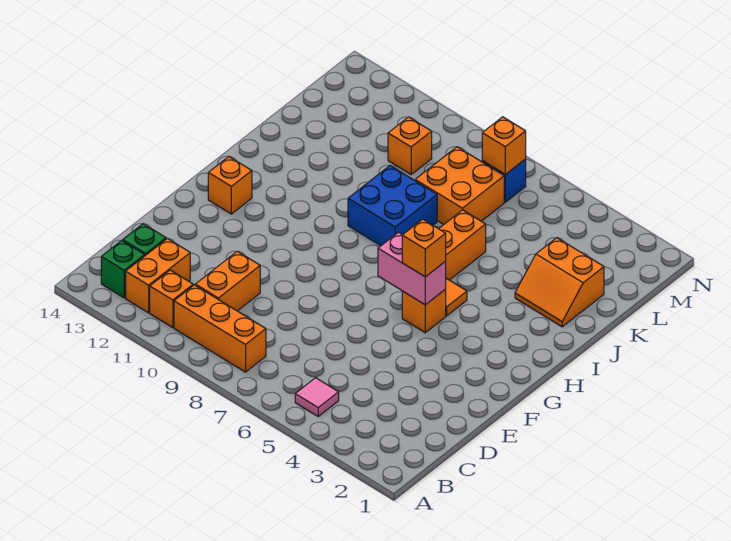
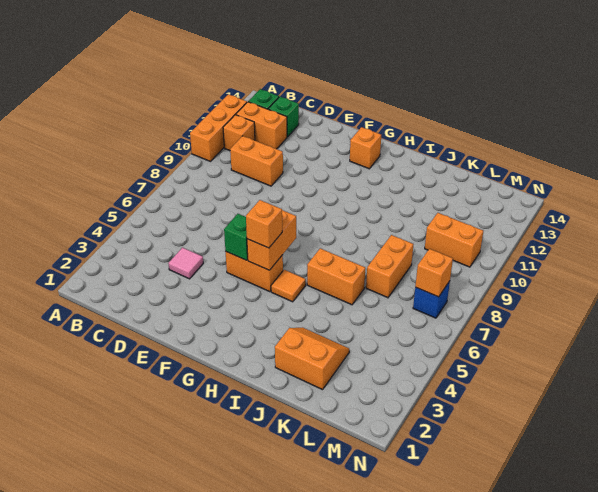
pink 1x1 tile [295,378,339,416] -> pink 1x1 tile moved to [168,248,203,279]
orange 1x3 brick [174,285,266,372] -> orange 1x3 brick moved to [190,94,247,161]
none -> green 1x1 brick [224,214,248,260]
orange 1x1 brick [402,289,446,332] -> orange 1x2 brick [226,252,283,292]
pink 1x2 brick [378,232,446,305] -> orange 1x2 brick [247,210,296,270]
blue 2x2 brick [348,166,437,246] -> none
orange 2x2 slope [515,238,604,327] -> orange 2x2 slope turned to [275,327,349,390]
orange 2x2 brick [415,147,504,224] -> orange 1x2 brick [366,235,413,298]
orange 1x1 brick [388,117,432,174] -> orange 1x2 brick [425,213,483,267]

